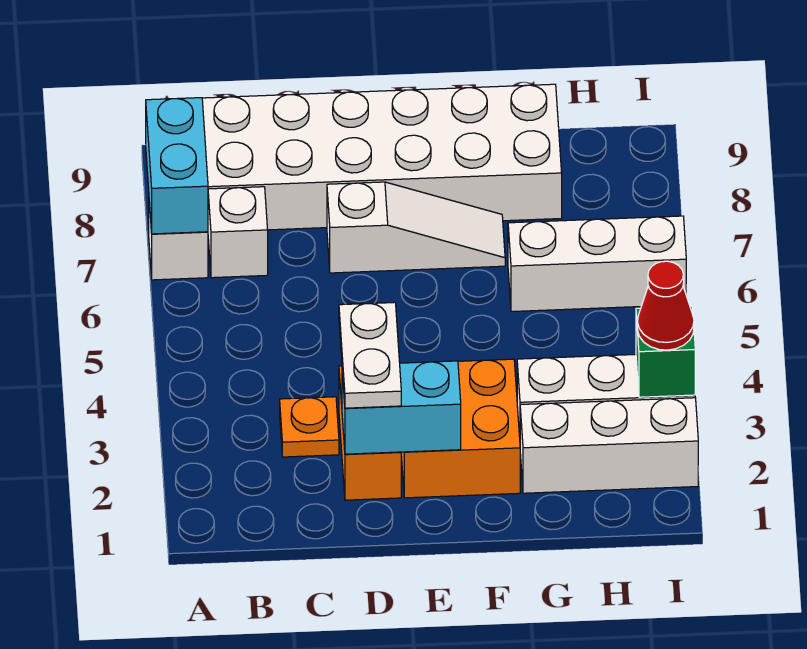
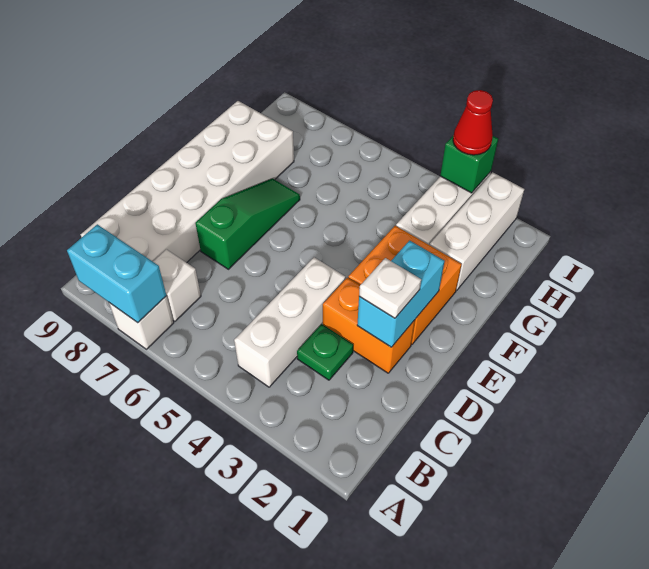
orange 1x1 plate [280,397,339,457] -> green 1x1 plate [297,324,353,380]
white 1x2 plate [339,303,401,408] -> white 1x1 plate [359,258,421,318]
white 1x3 slope [327,182,505,273] -> green 1x3 slope [195,178,300,269]
white 1x3 brick [508,216,686,312] -> white 1x3 brick moved to [234,257,345,387]

